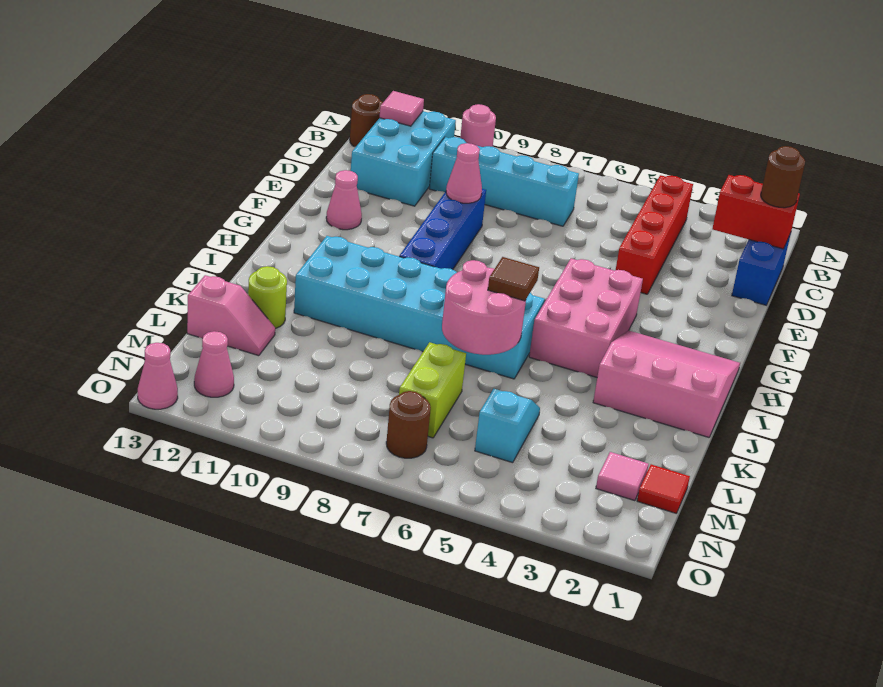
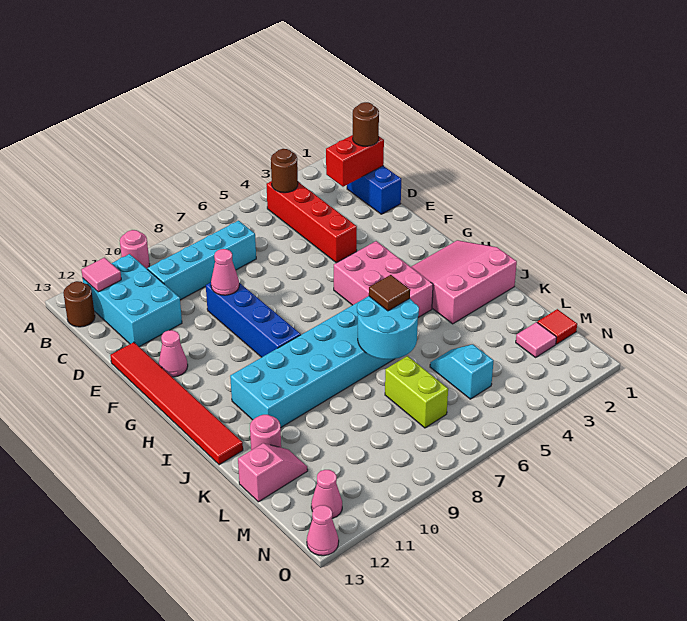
none -> red 1x6 tile [110,342,243,465]
pink 2x2 round brick [442,260,526,355] -> cyan 2x2 round brick [357,296,419,359]
lime 1x1 round brick [248,266,287,329] -> pink 1x1 round brick [250,415,281,450]
brown 1x1 round brick [386,391,431,458] -> brown 1x1 round brick moved to [271,149,298,193]

